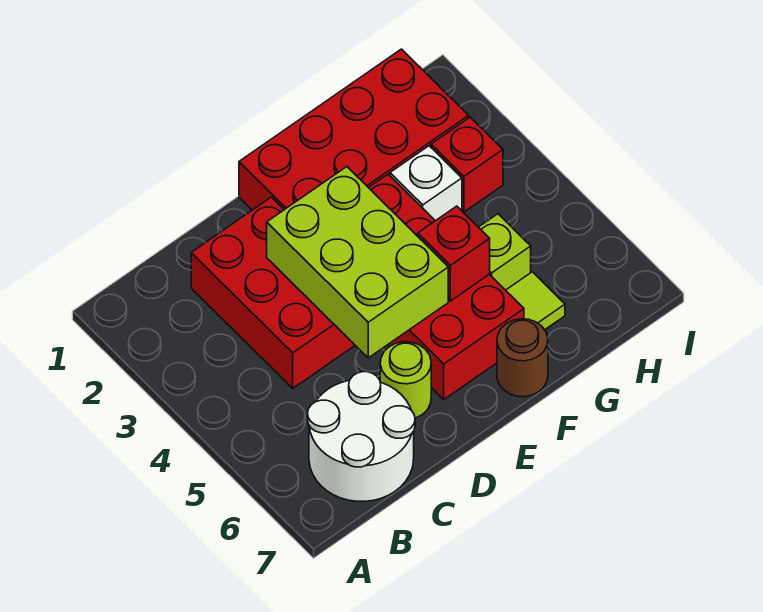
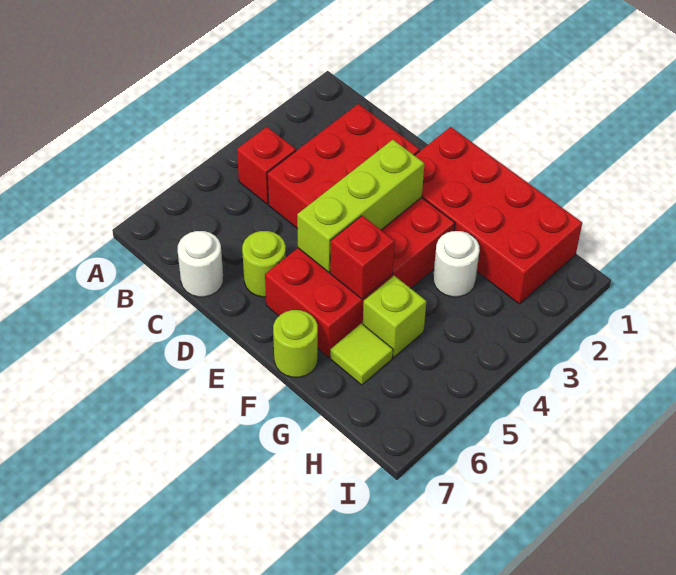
white 2x2 round brick [308,372,415,501] -> white 1x1 round brick [178,231,223,297]
lime 2x3 brick [267,167,448,358] -> lime 1x3 brick [297,140,424,272]
brown 1x1 round brick [497,319,548,397] -> lime 1x1 round brick [273,310,318,377]
white 1x1 brick [390,146,462,221] -> white 1x1 round brick [433,231,480,297]
red 1x1 brick [431,117,503,212] -> red 1x1 brick moved to [237,127,296,204]

